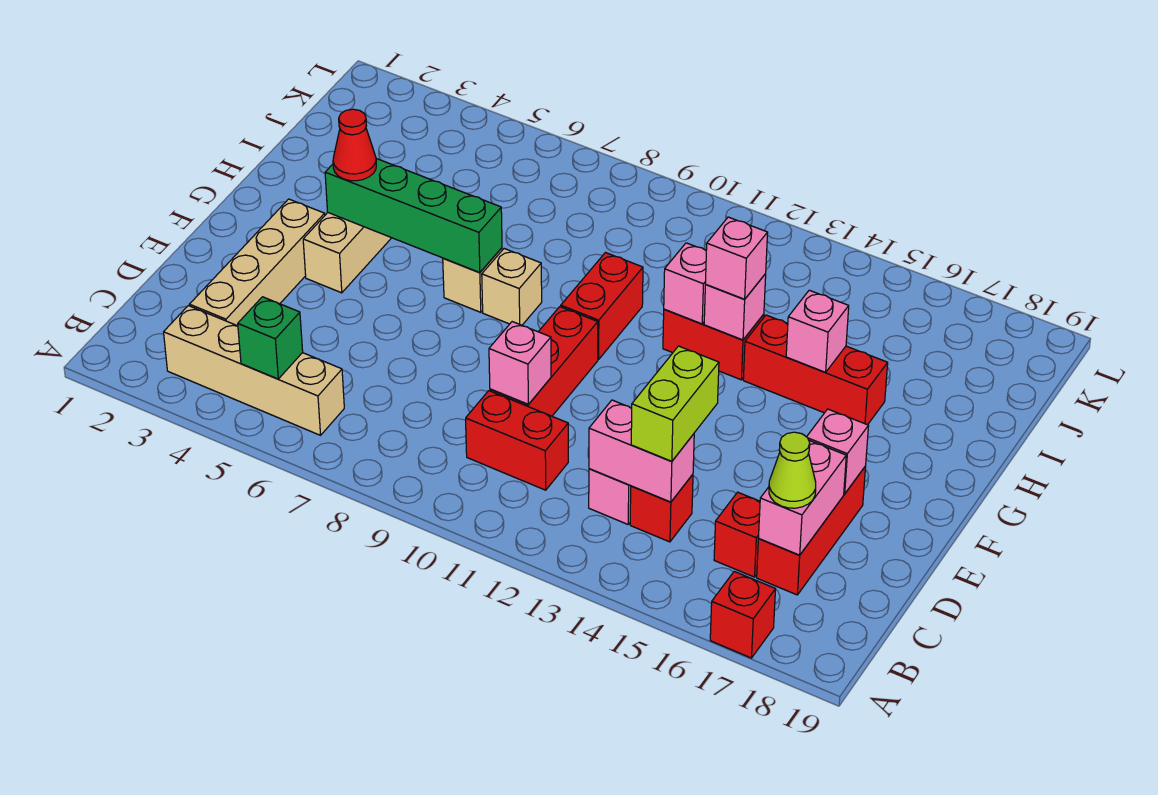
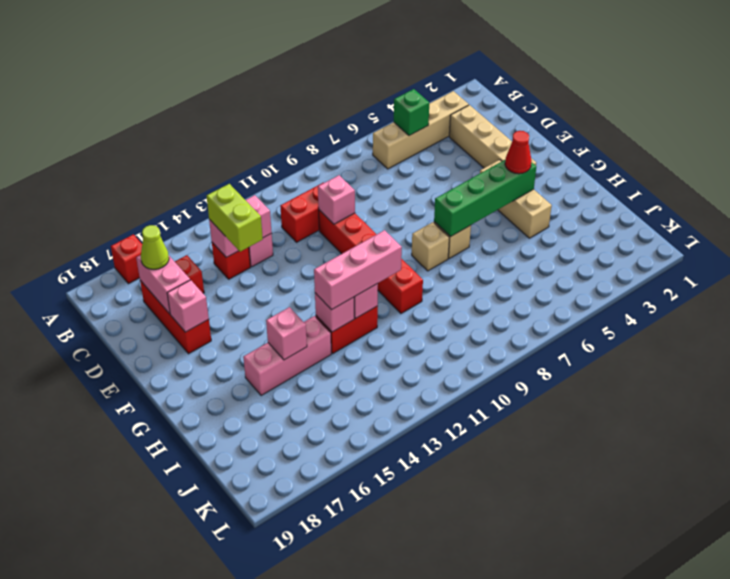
pink 1x1 brick [705,217,768,299] -> pink 1x3 brick [314,230,402,310]
red 1x3 brick [743,315,888,425] -> pink 1x3 brick [243,316,331,396]

